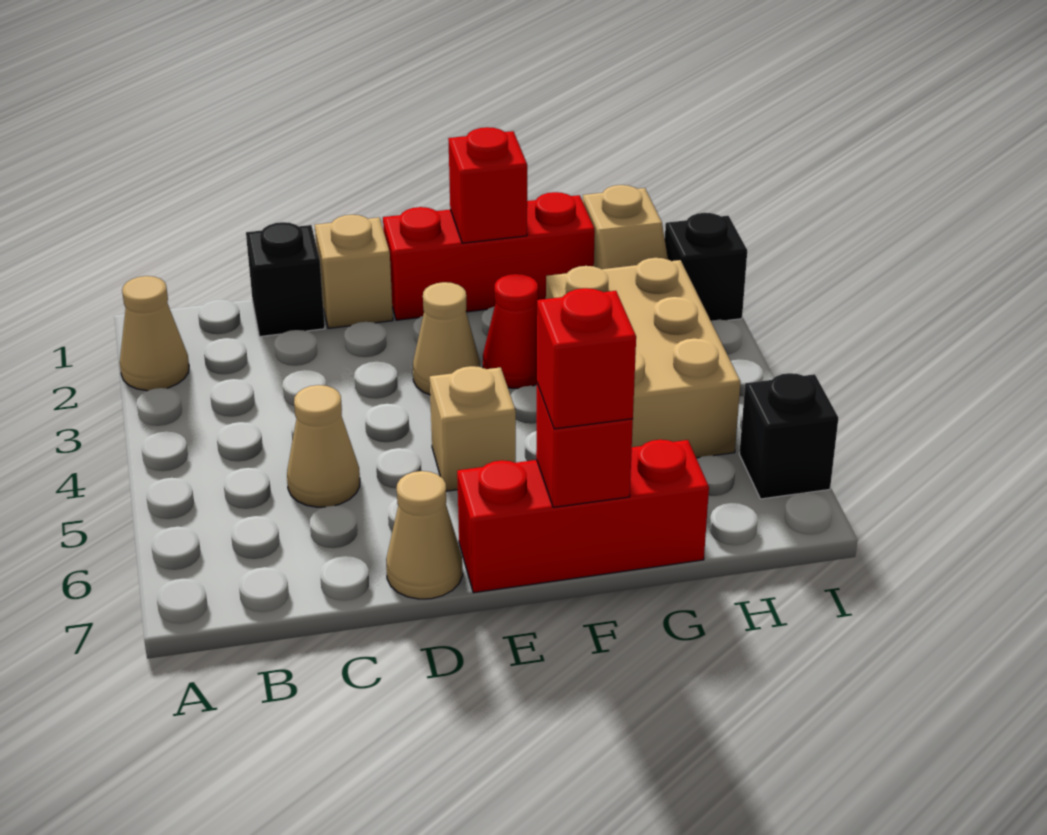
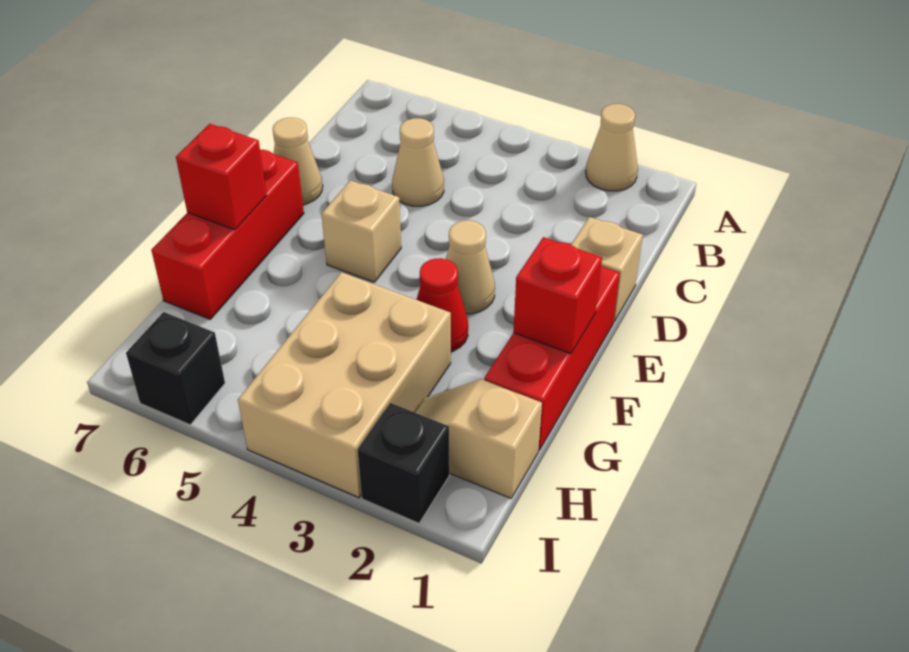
black 1x1 brick [246,222,325,337] -> none
red 1x1 brick [537,288,636,429] -> none
tan 2x3 brick [546,258,741,458] -> tan 2x3 brick turned to [238,272,451,498]

